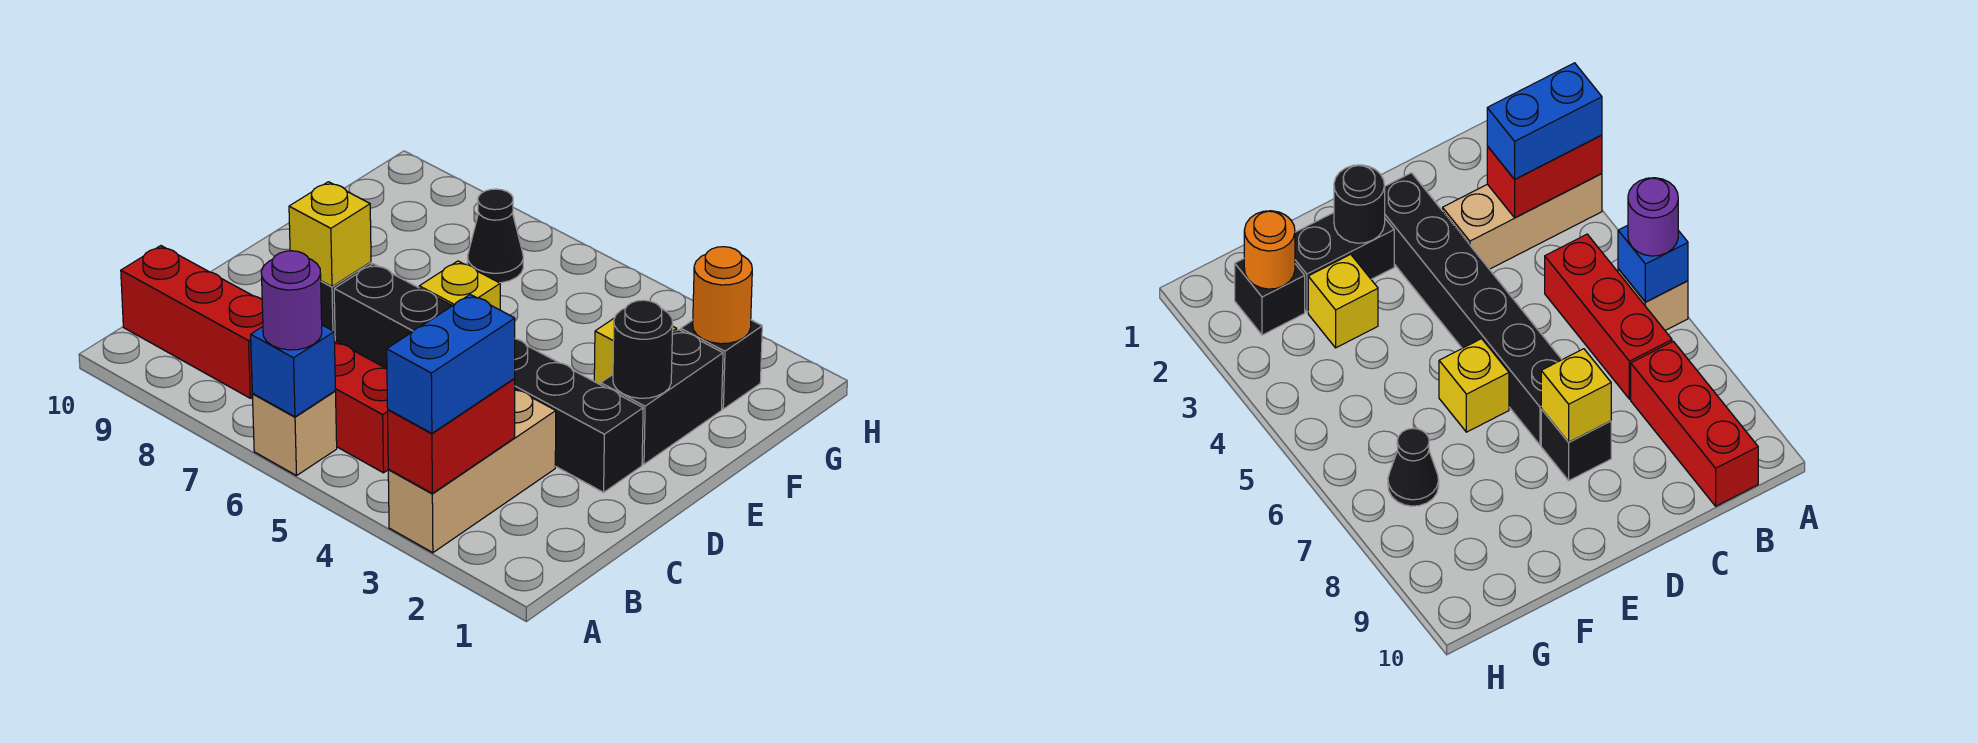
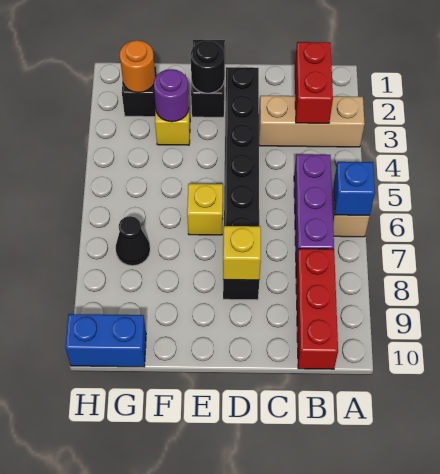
red 1x2 brick [388,379,515,493] -> red 1x2 brick turned to [295,42,333,123]
blue 1x2 brick [387,294,515,433] -> blue 1x2 brick moved to [65,314,146,367]
purple 1x1 round brick [261,251,322,350] -> purple 1x1 round brick moved to [154,69,189,122]
red 1x3 brick [251,340,389,473] -> purple 1x3 brick [294,154,334,265]
black 1x2 brick [601,330,723,464] -> black 1x2 brick turned to [191,40,225,117]

